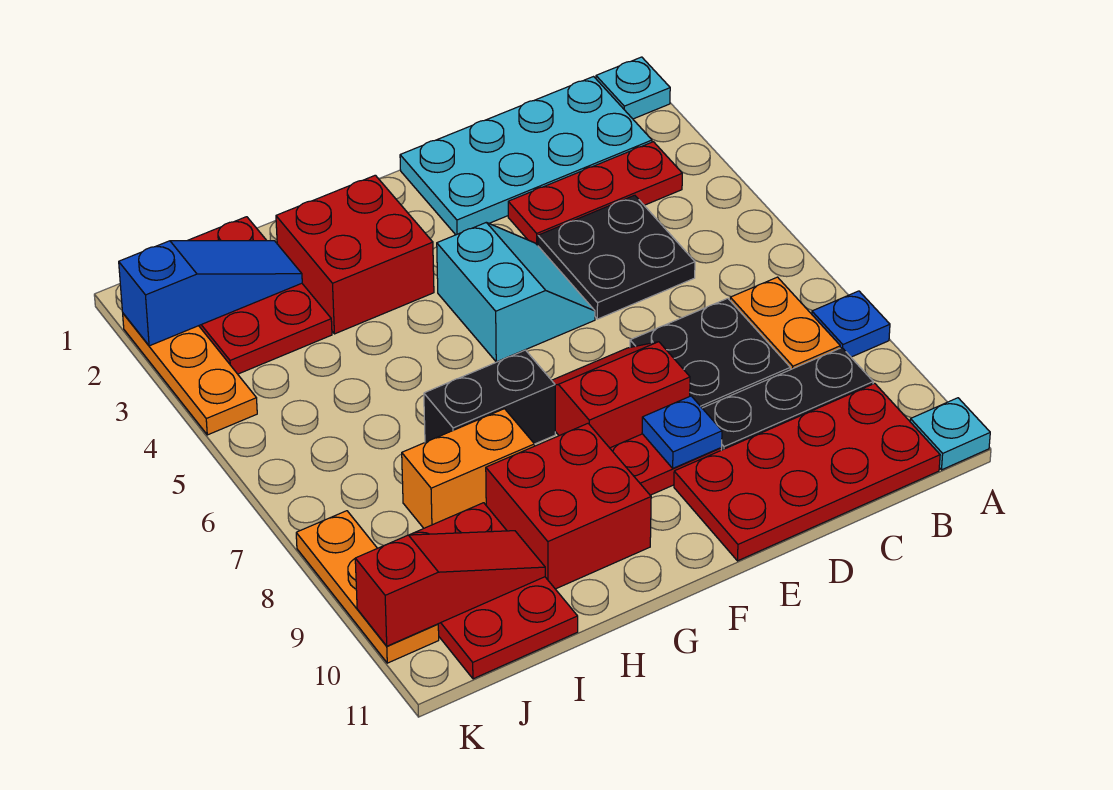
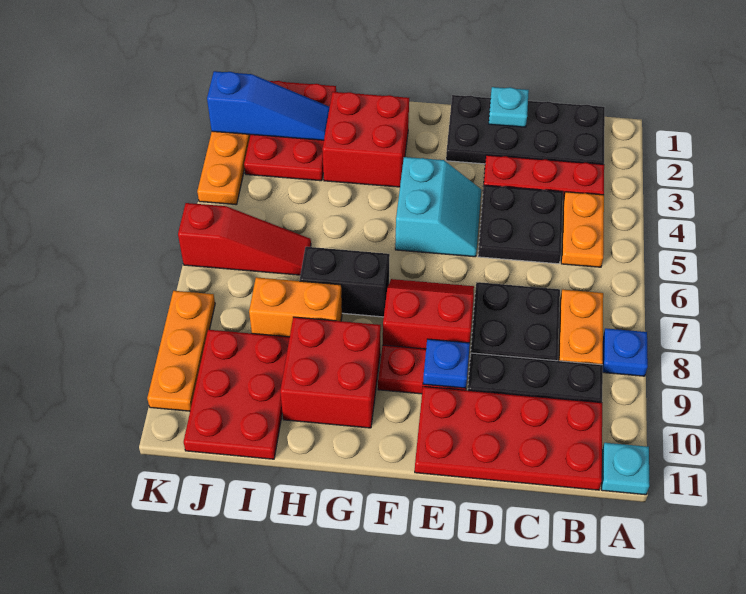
cyan 1x1 plate [596,57,670,119] -> cyan 1x1 plate moved to [489,87,529,127]
cyan 2x4 plate [400,77,652,235] -> black 2x4 plate [446,95,605,164]
none -> orange 1x2 plate [561,192,604,267]
red 1x3 slope [355,531,545,646] -> red 1x3 slope moved to [178,203,311,275]

